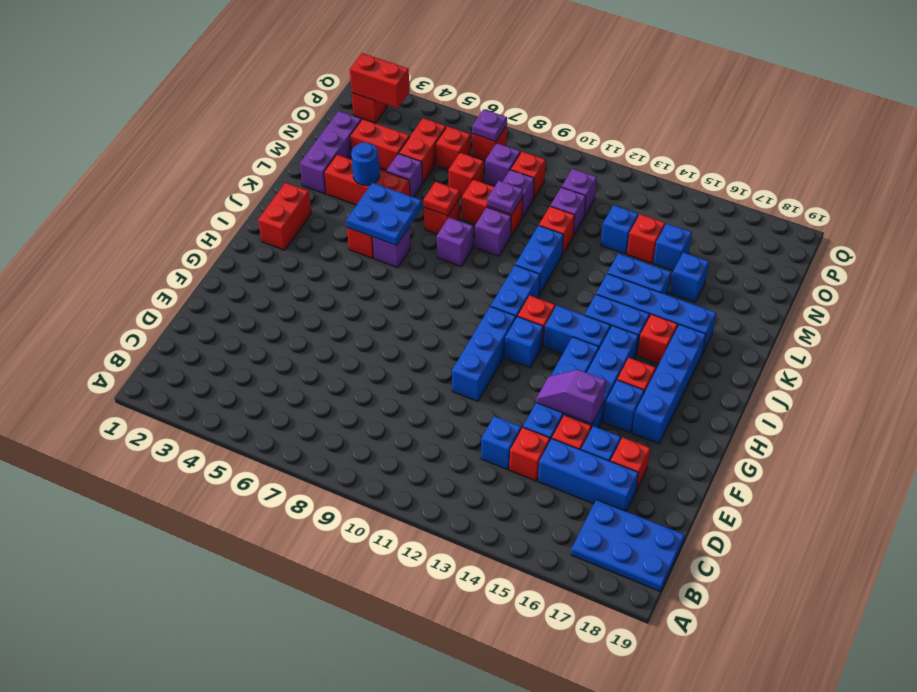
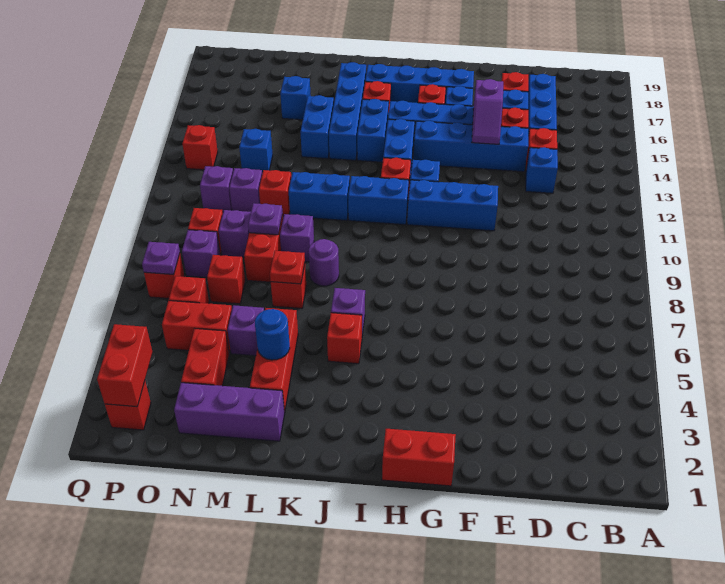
blue 2x3 plate [571,500,685,592] -> none
red 1x2 brick [258,183,311,250] -> red 1x2 brick moved to [382,429,456,486]
blue 2x2 plate [346,183,422,245] -> none
purple 1x1 brick [437,218,473,267] -> purple 1x1 round brick [309,239,339,286]
red 1x1 brick [627,214,665,263] -> red 1x1 brick moved to [182,125,218,170]
blue 1x1 brick [653,223,692,271] -> none

